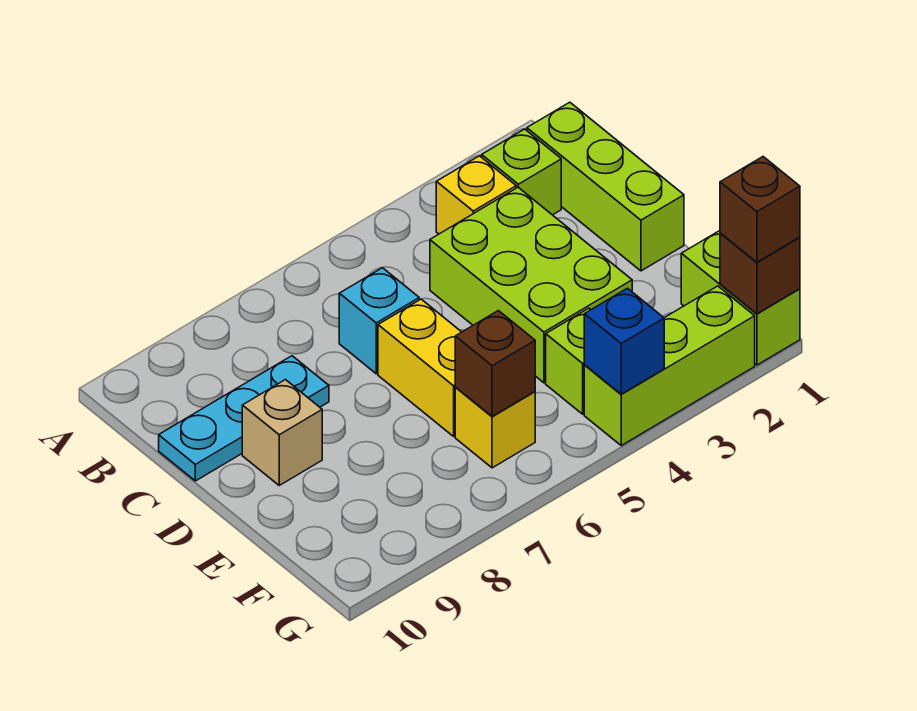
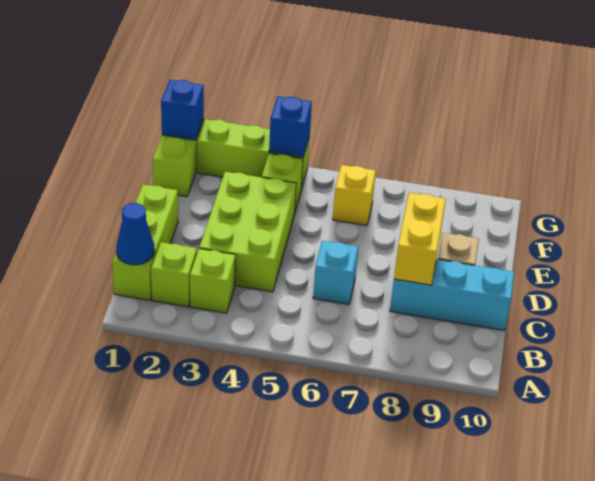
none -> blue 1x1 cone [116,203,154,265]
yellow 1x1 brick [436,156,516,234] -> lime 1x1 brick [190,249,235,313]
cyan 1x3 plate [159,356,329,481] -> cyan 1x3 brick [390,259,514,330]
yellow 1x2 brick [378,299,461,436] -> yellow 1x2 brick moved to [394,193,446,285]
brown 1x1 brick [455,311,535,416] -> none
brown 1x1 brick [720,233,800,314] -> blue 1x1 brick [161,80,204,140]
brown 1x1 brick [720,157,800,262] -> none

